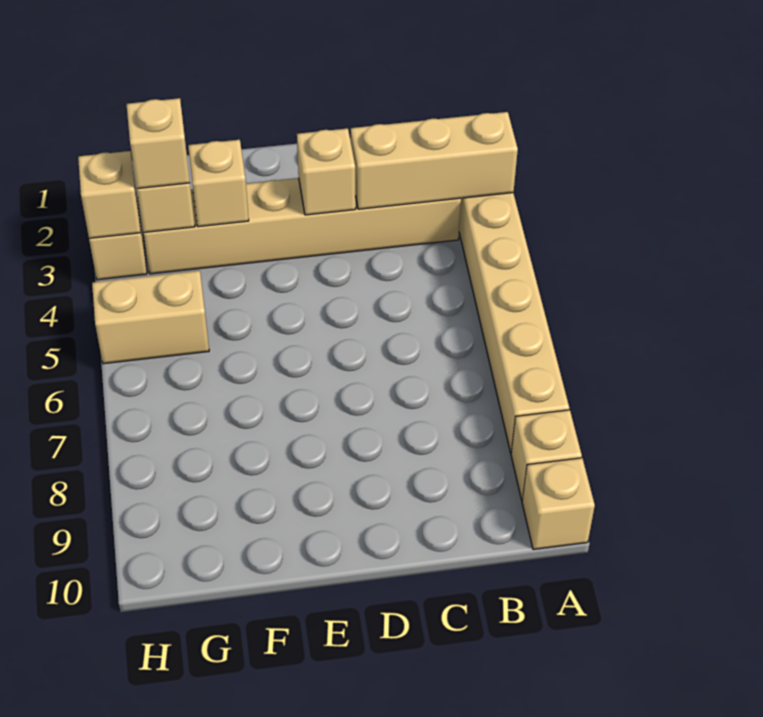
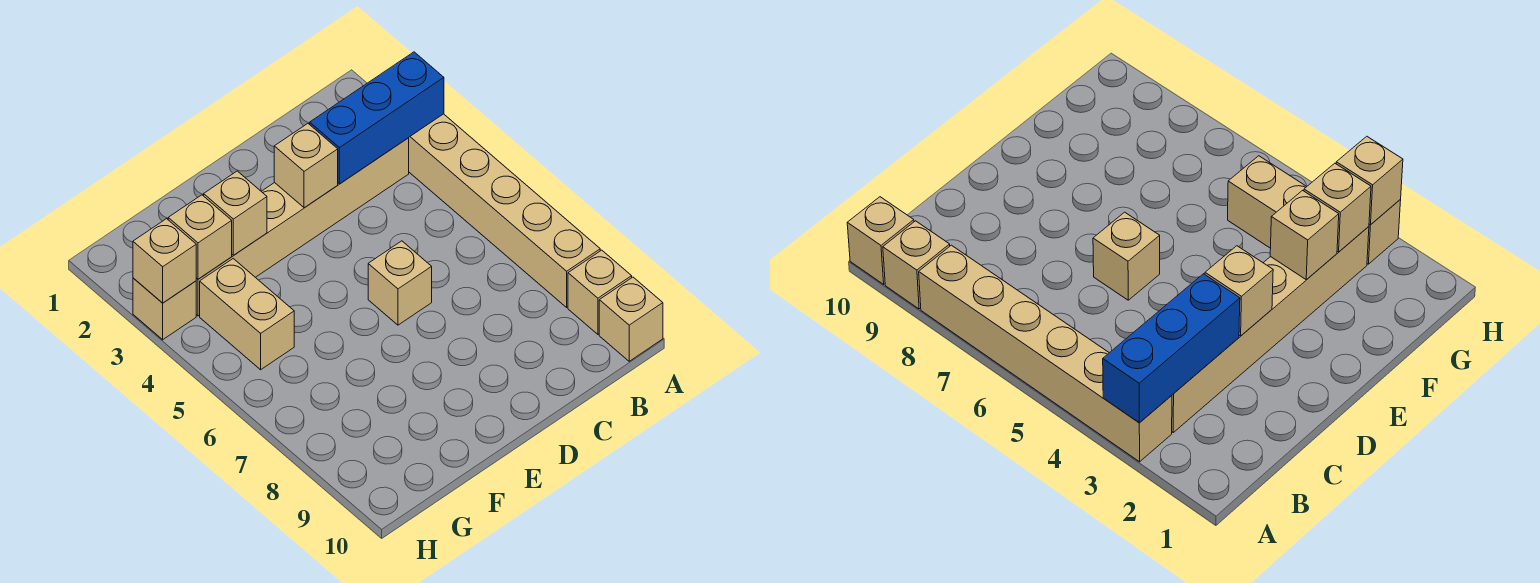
tan 1x3 brick [351,112,518,209] -> blue 1x3 brick [310,52,444,184]
tan 1x1 brick [126,98,190,189] -> tan 1x1 brick moved to [368,241,432,325]
tan 1x2 brick [92,271,209,364] -> tan 1x2 brick turned to [200,259,294,370]

